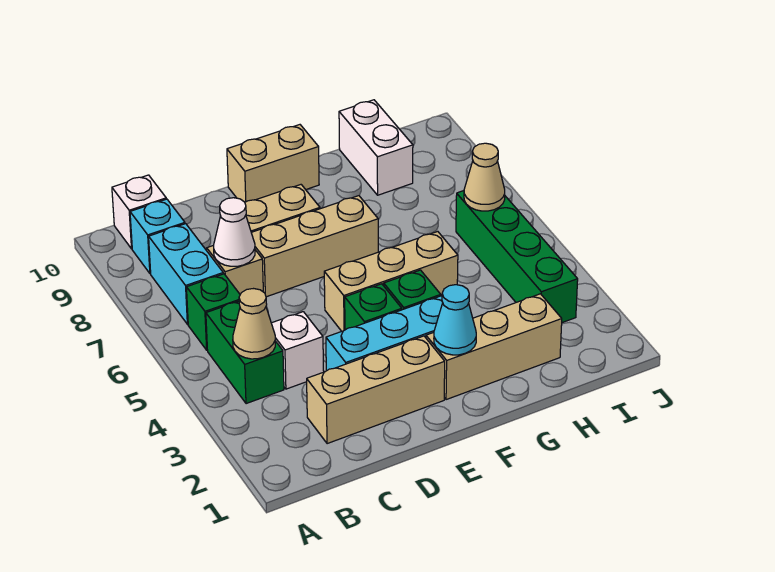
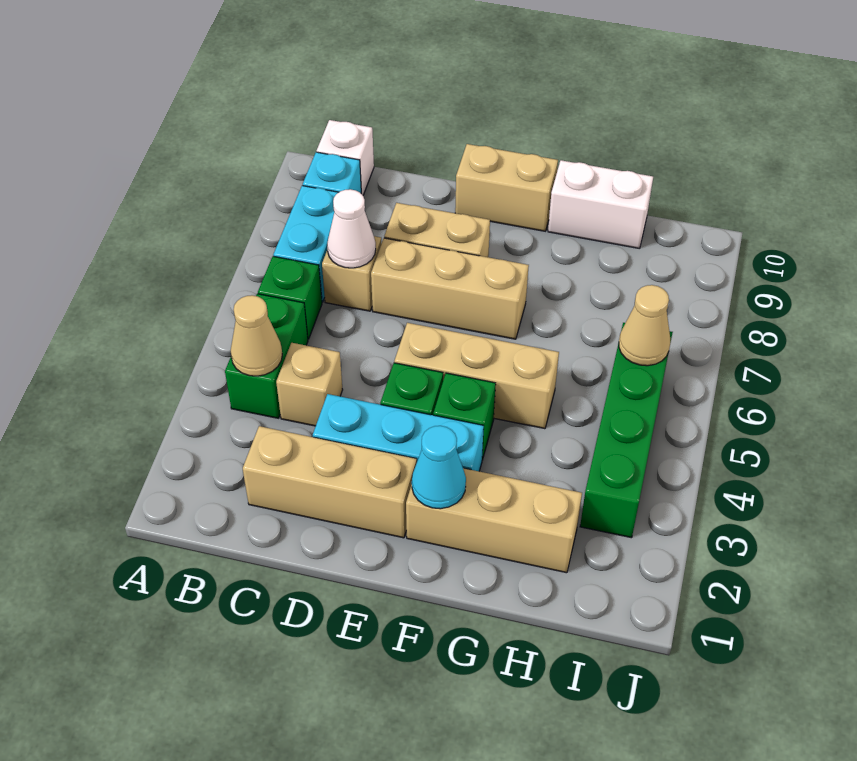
white 1x1 brick [271,312,324,389] -> tan 1x1 brick [276,343,343,426]
white 1x2 brick [339,100,413,195] -> white 1x2 brick turned to [548,160,653,249]

